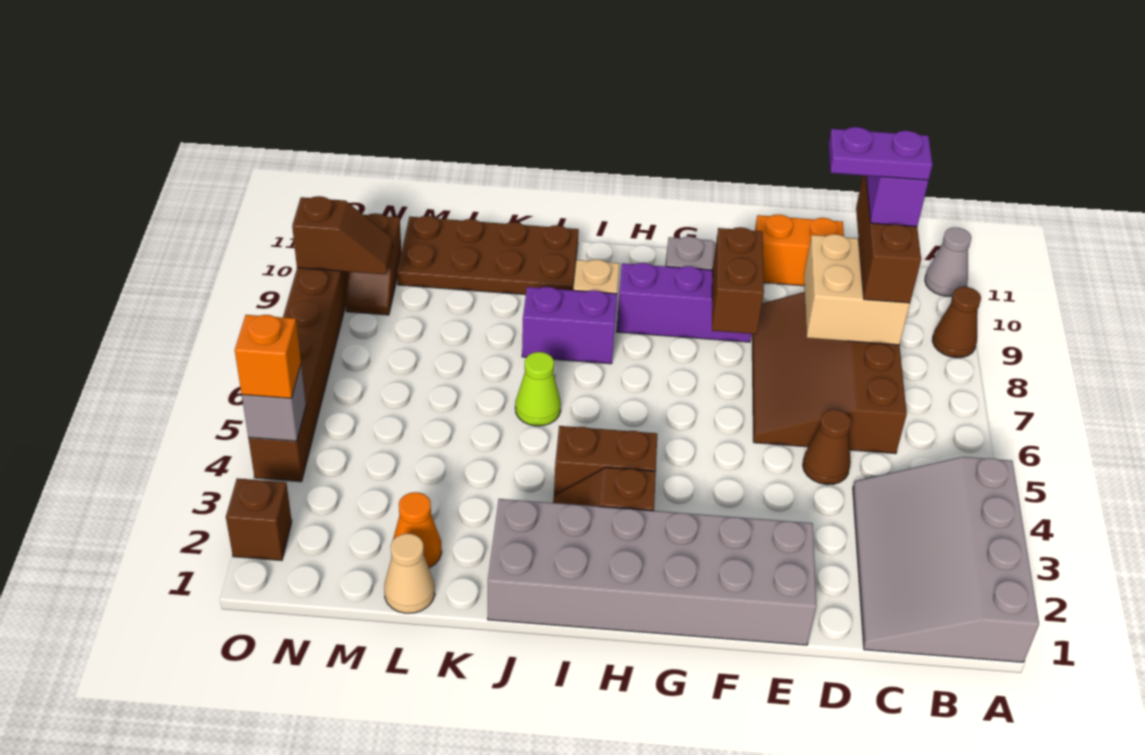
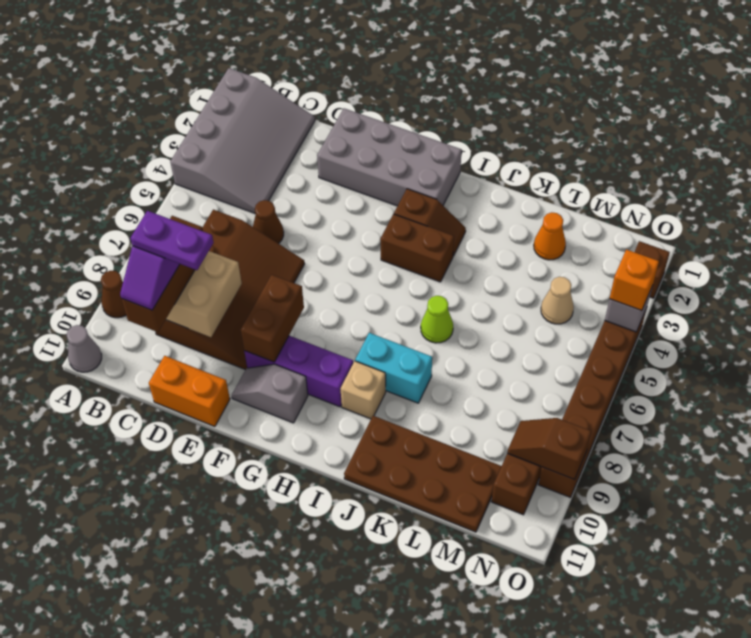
grey 2x6 brick [488,499,817,645] -> grey 2x4 brick [317,108,462,206]
purple 1x2 brick [522,287,617,364] -> cyan 1x2 brick [355,333,432,403]
tan 1x1 cone [384,534,435,613] -> tan 1x1 cone moved to [541,277,574,324]

